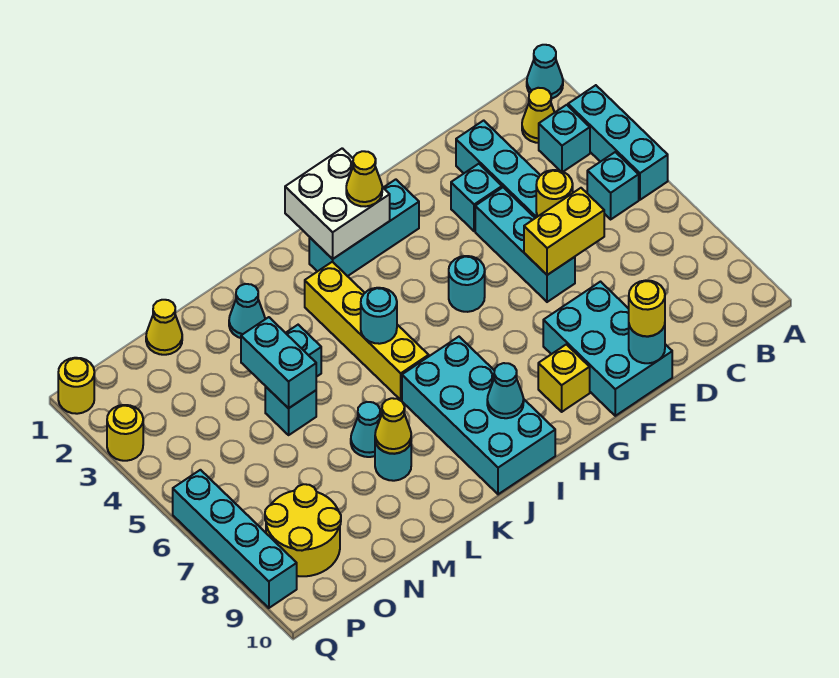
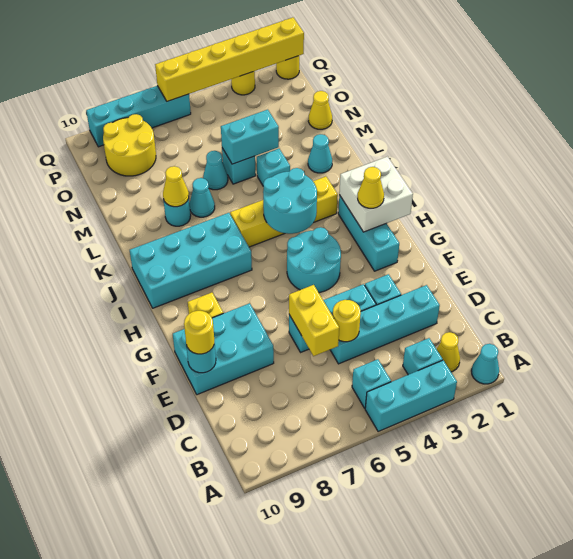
cyan 1x1 round brick [449,256,485,312] -> cyan 2x2 round brick [287,227,341,293]
cyan 1x1 cone [487,363,524,418] -> cyan 1x1 cone moved to [203,151,228,190]
cyan 1x1 round brick [361,288,397,344] -> cyan 2x2 round brick [263,168,317,234]
none -> yellow 1x6 brick [155,17,304,101]

